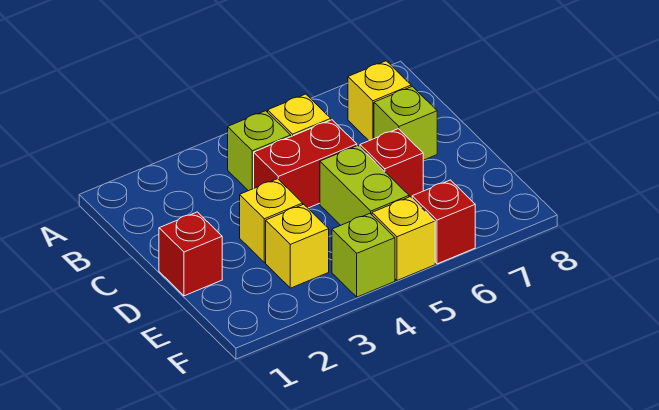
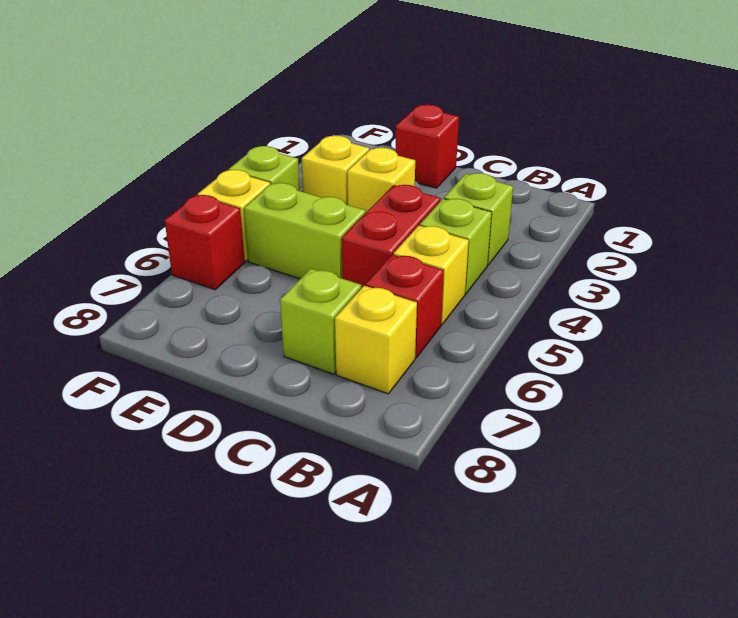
none -> lime 1x1 brick [444,173,513,265]
red 1x1 brick [360,129,423,198] -> red 1x1 brick moved to [365,254,444,358]

